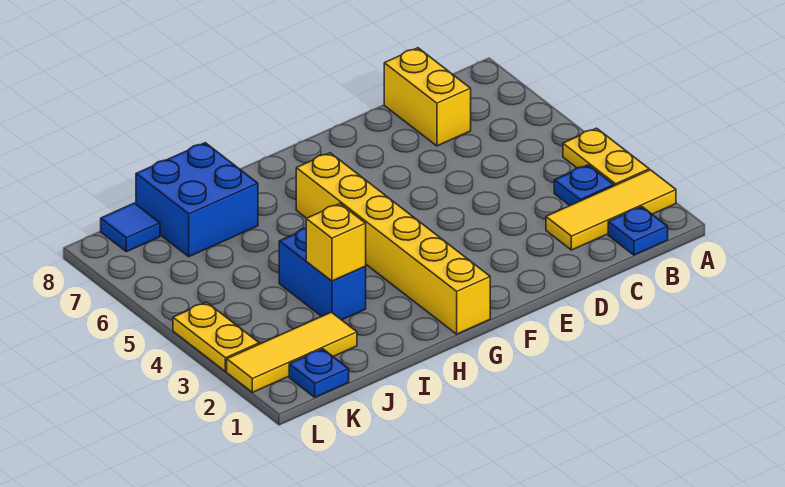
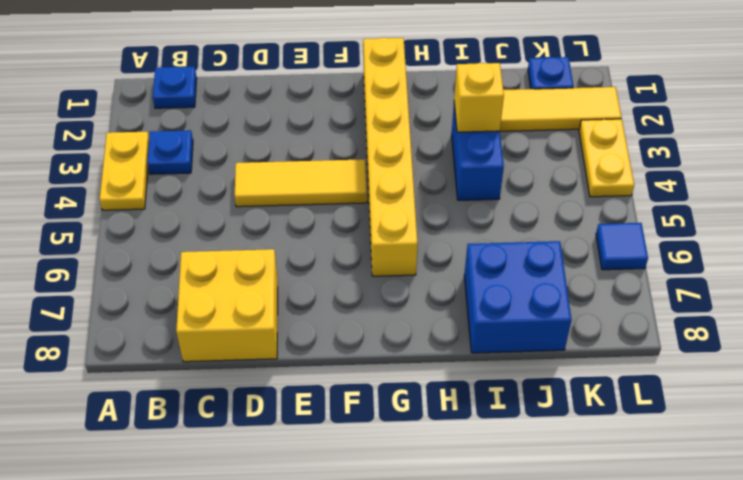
yellow 1x3 tile [546,170,676,250] -> yellow 1x3 tile moved to [235,159,367,207]
yellow 1x2 brick [384,48,471,146] -> yellow 2x2 brick [176,249,278,362]
blue 1x1 tile [101,203,160,252] -> blue 1x1 tile moved to [596,223,648,270]

